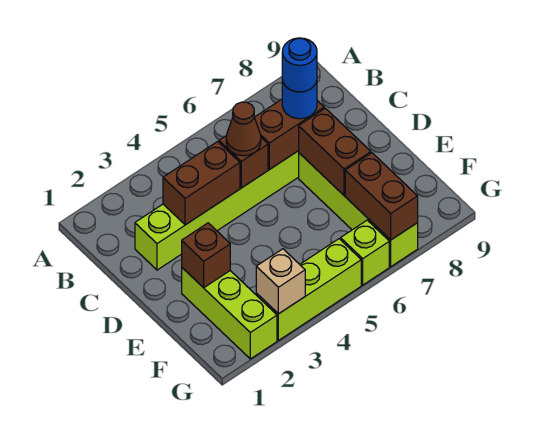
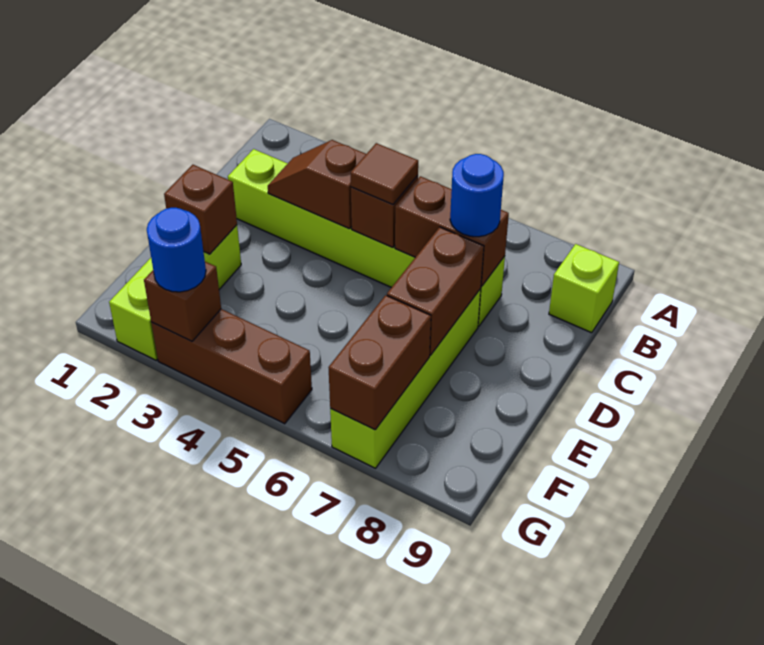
brown 1x2 brick [163,141,240,225] -> brown 1x2 slope [268,140,366,229]
brown 1x1 cone [226,102,261,156] -> brown 1x1 tile [351,143,418,204]
blue 1x1 round brick [282,38,317,92] -> blue 1x1 round brick moved to [147,208,206,292]
lime 1x3 brick [256,239,361,340] -> brown 1x3 brick [151,309,312,424]
tan 1x1 brick [256,249,305,314] -> brown 1x1 brick [144,262,221,341]
lime 1x1 brick [341,220,389,285] -> lime 1x1 brick moved to [549,244,619,333]

